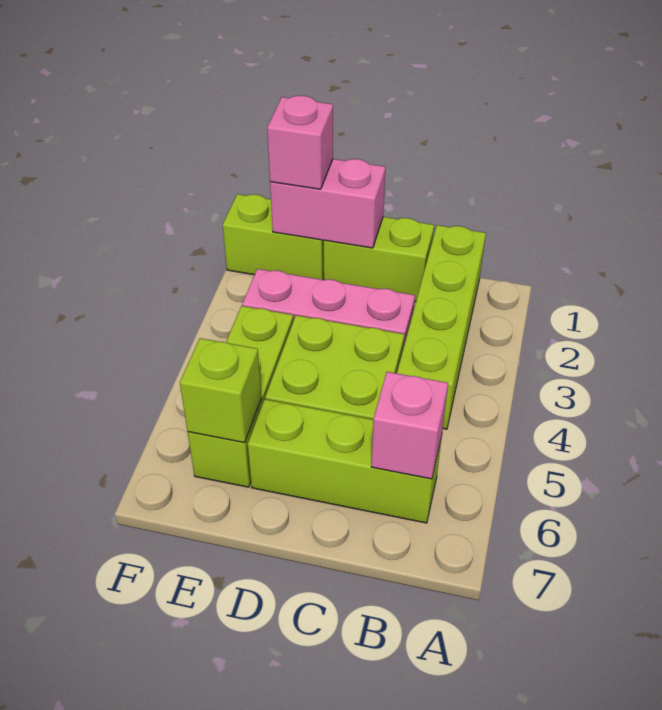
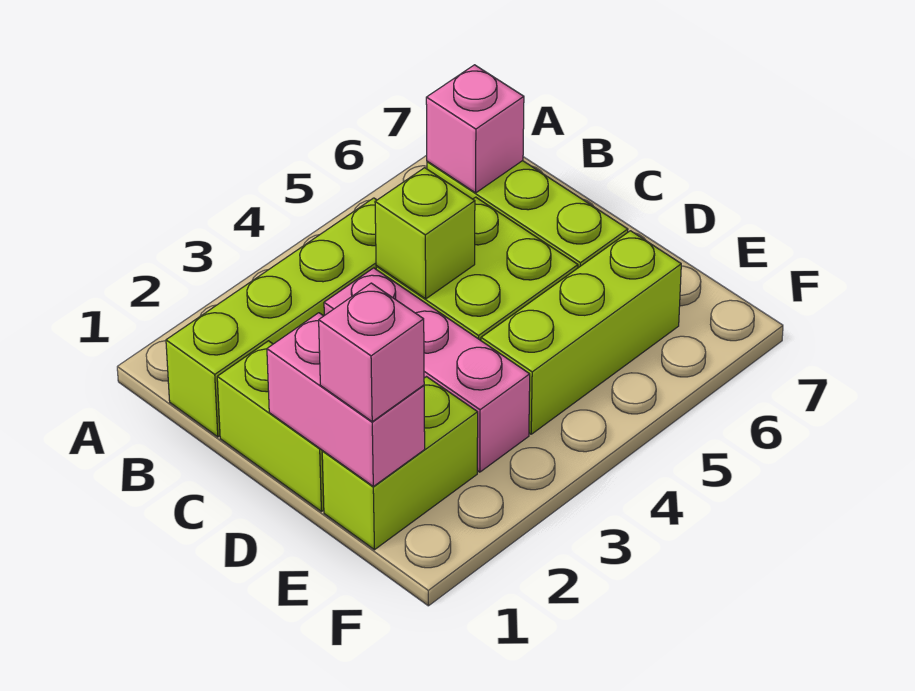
lime 1x2 brick [223,194,324,280] -> lime 1x2 brick turned to [322,377,478,550]
lime 1x1 brick [180,338,261,443] -> lime 1x1 brick moved to [375,168,475,299]

